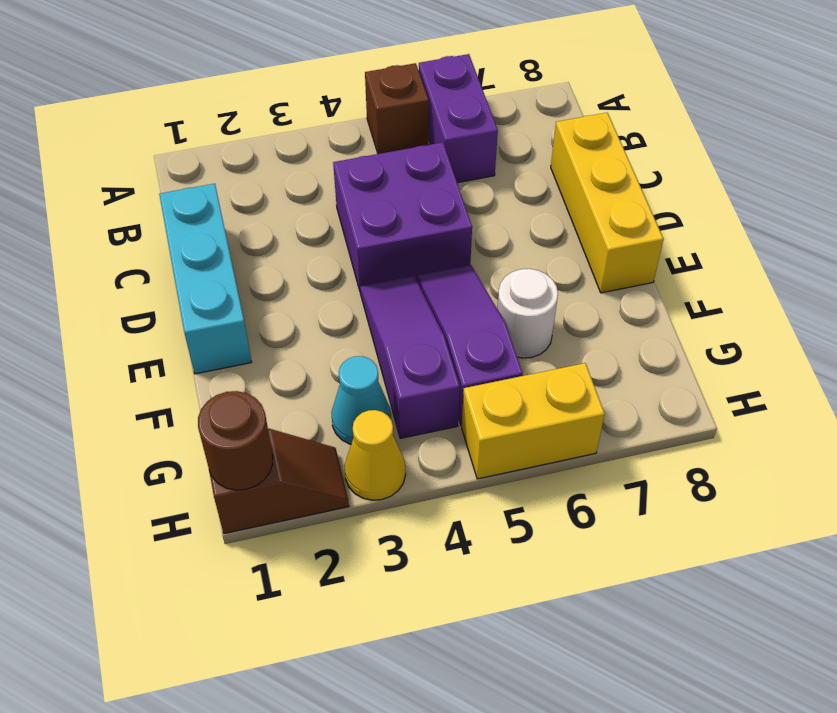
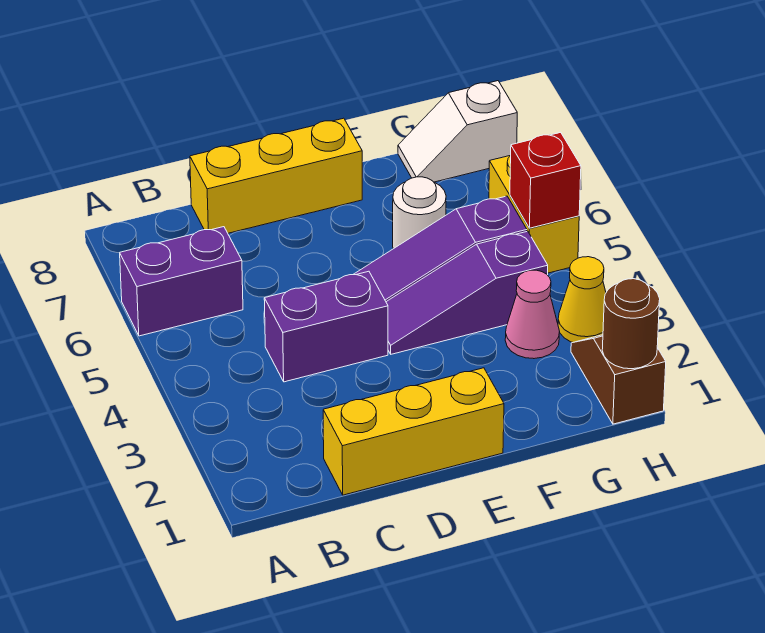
brown 1x1 brick [365,63,429,154] -> none
cyan 1x3 brick [159,184,252,374] -> yellow 1x3 brick [323,368,504,495]
purple 2x2 brick [333,142,472,290] -> purple 1x2 brick [264,271,388,382]
cyan 1x1 cone [331,356,391,444] -> pink 1x1 cone [505,270,560,359]
none -> white 1x2 slope [398,81,517,182]
none -> red 1x1 brick [510,132,581,228]

